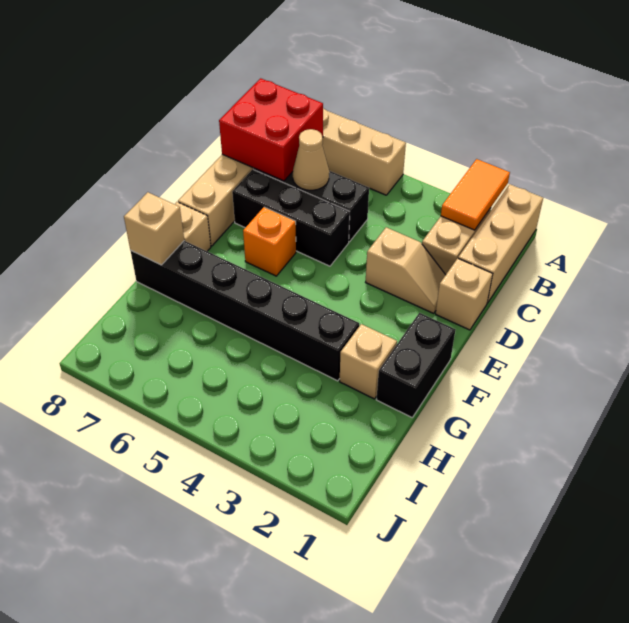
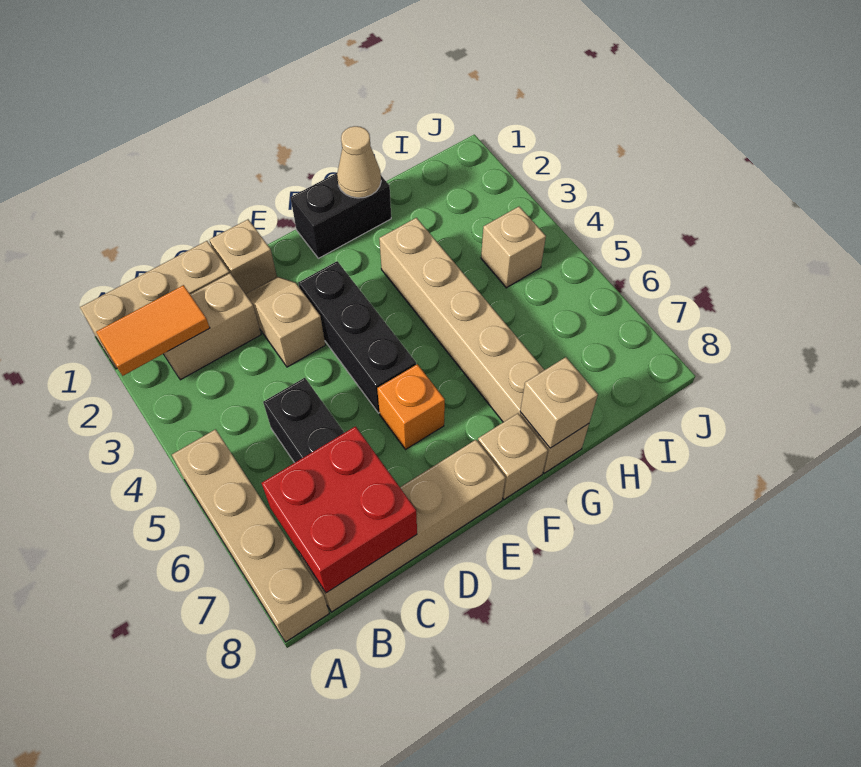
tan 1x1 cone [293,129,329,190] -> tan 1x1 cone moved to [337,126,381,198]
black 1x3 brick [232,169,350,266] -> black 1x3 brick moved to [298,261,416,413]
tan 1x1 brick [340,324,397,399] -> tan 1x1 brick moved to [481,207,546,288]
black 1x6 brick [130,241,359,381] -> tan 1x6 brick [379,218,589,473]

